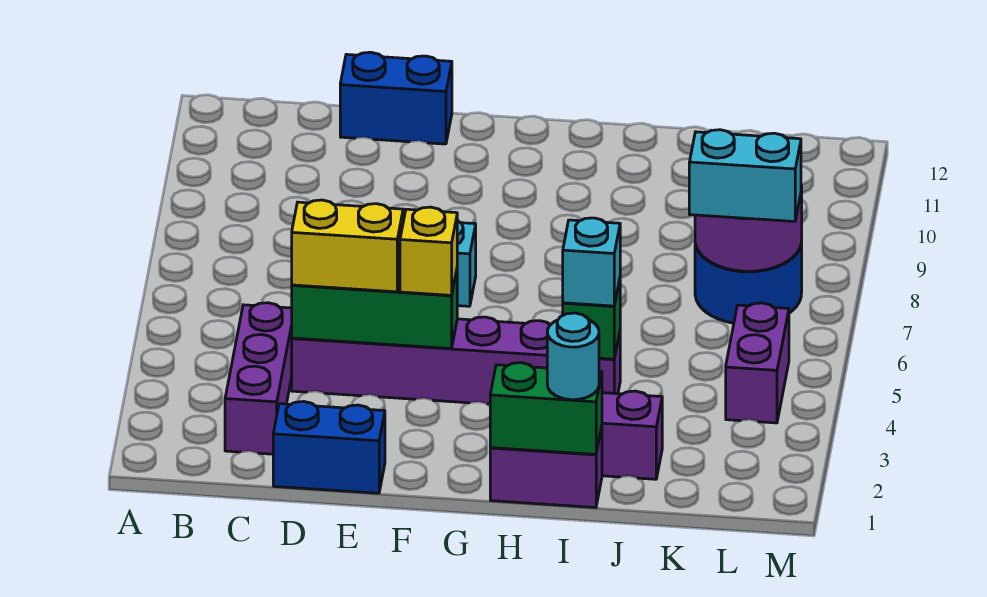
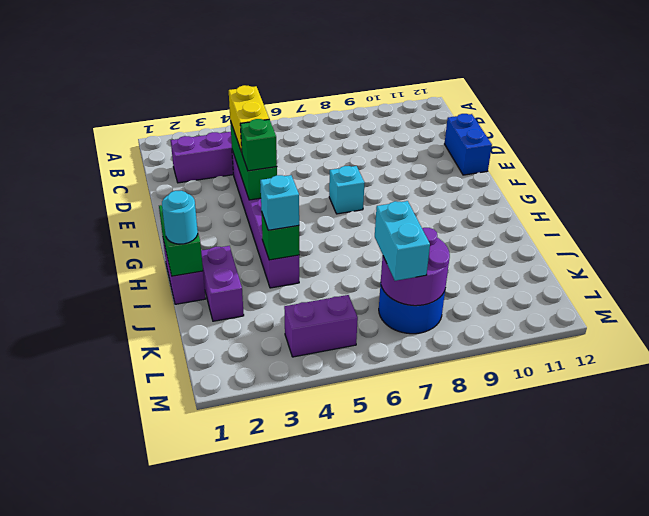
blue 1x2 brick [273,402,385,493] -> none
yellow 1x1 brick [400,207,457,295] -> green 1x1 brick [240,119,277,171]

